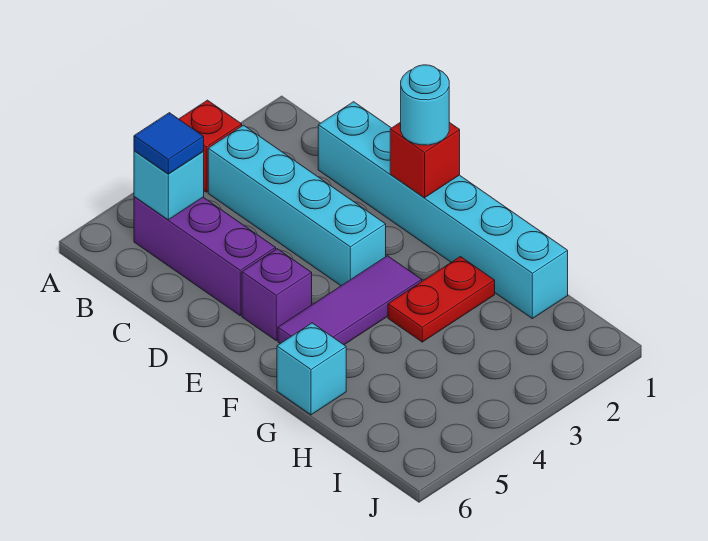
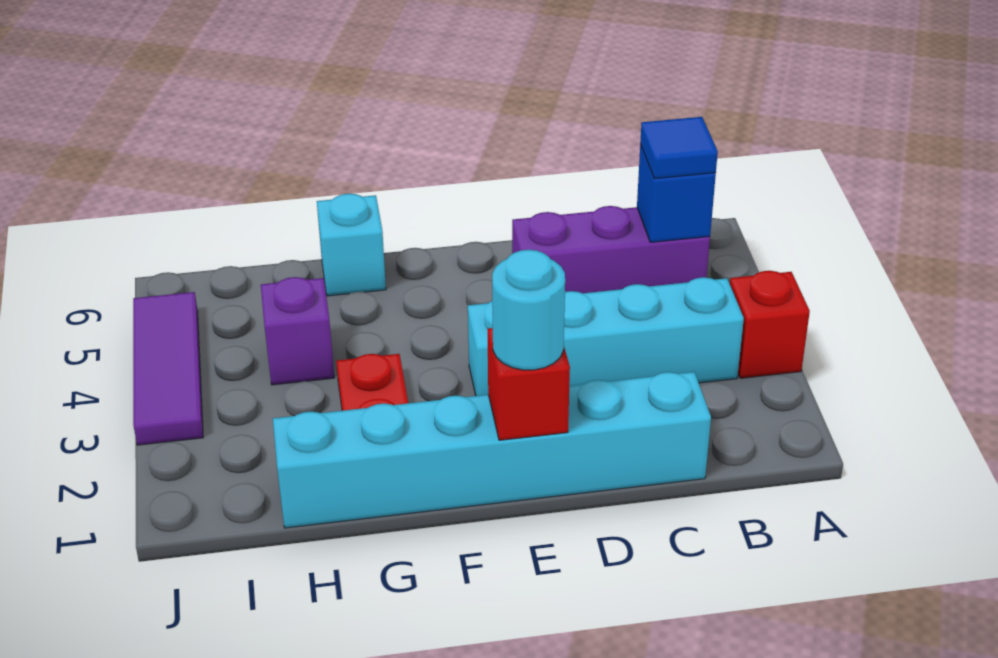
cyan 1x1 brick [134,151,204,220] -> blue 1x1 brick [637,144,716,242]
purple 1x1 brick [242,249,312,340] -> purple 1x1 brick moved to [261,277,334,385]
purple 1x3 tile [278,256,422,345] -> purple 1x3 tile moved to [133,292,203,445]

